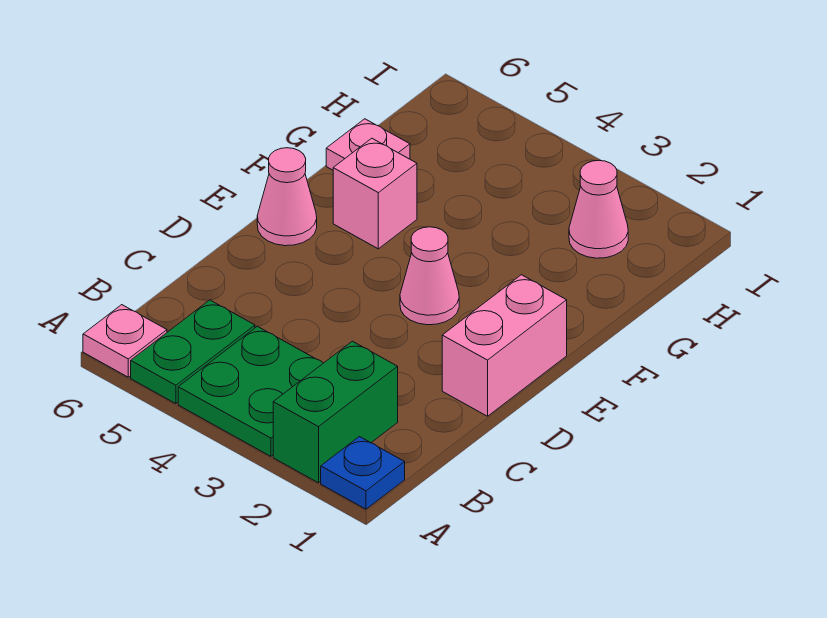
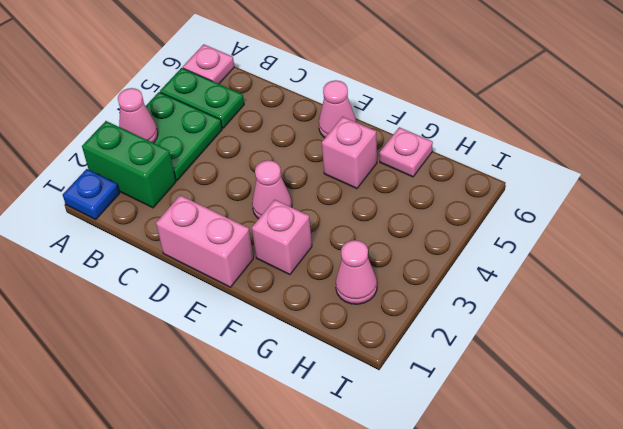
none -> pink 1x1 cone [118,88,158,143]
none -> pink 1x1 brick [252,200,312,275]

